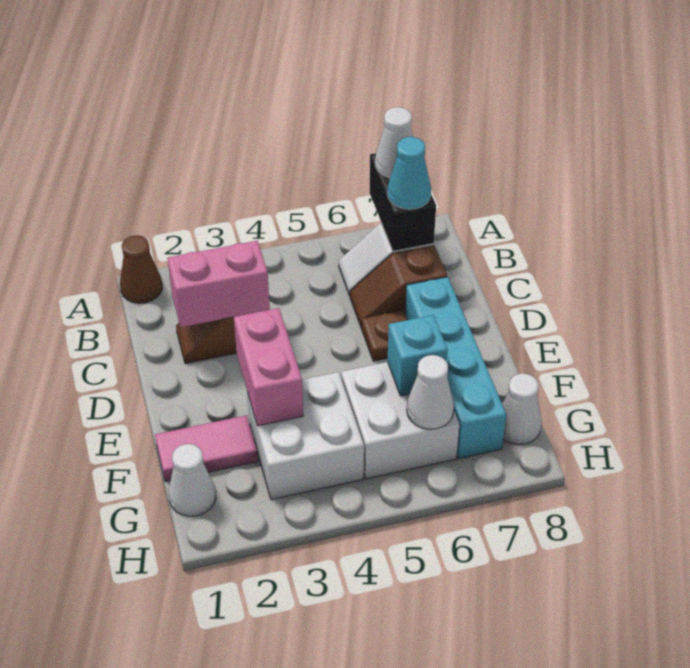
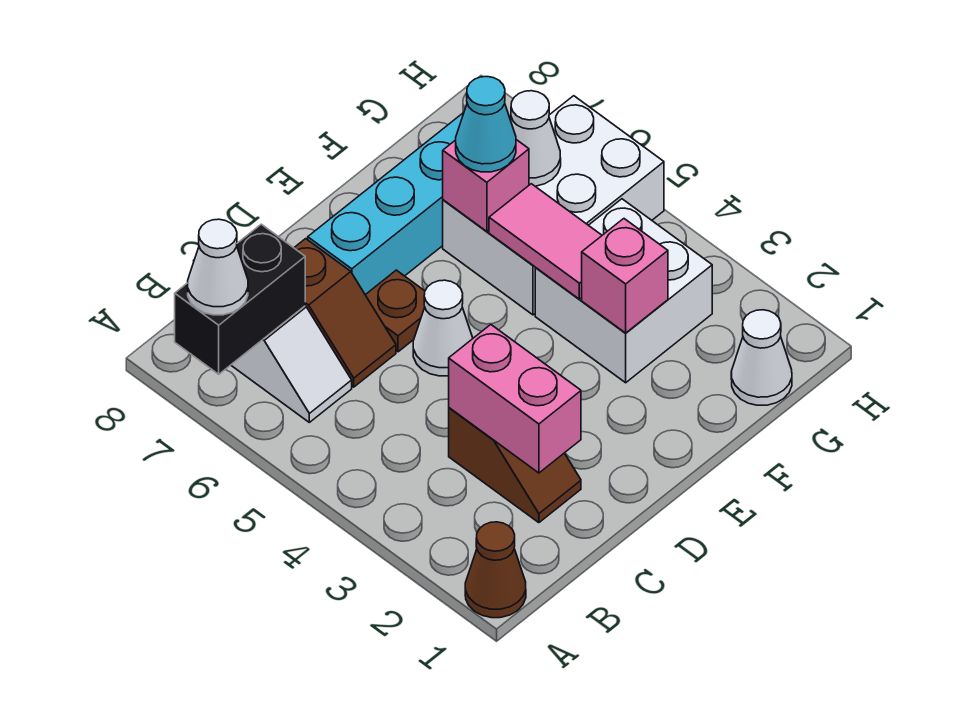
cyan 1x1 cone [387,137,431,209] -> cyan 1x1 cone moved to [456,77,516,172]
pink 1x2 brick [234,308,303,426] -> pink 1x1 brick [582,219,668,333]
pink 1x2 tile [155,415,258,481] -> pink 1x2 tile moved to [489,184,602,299]
white 2x2 brick [341,362,459,479] -> white 2x3 brick [443,96,664,315]
cyan 1x1 brick [388,315,448,396] -> pink 1x1 brick [443,140,529,231]
white 1x1 cone [502,374,542,445] -> white 1x1 cone moved to [413,280,473,376]

